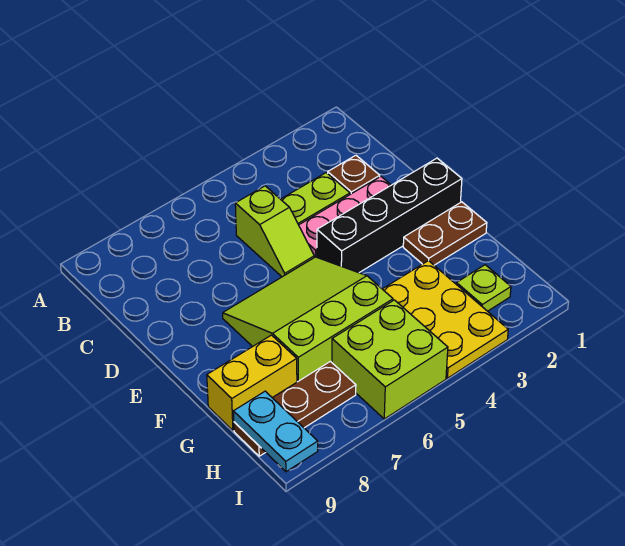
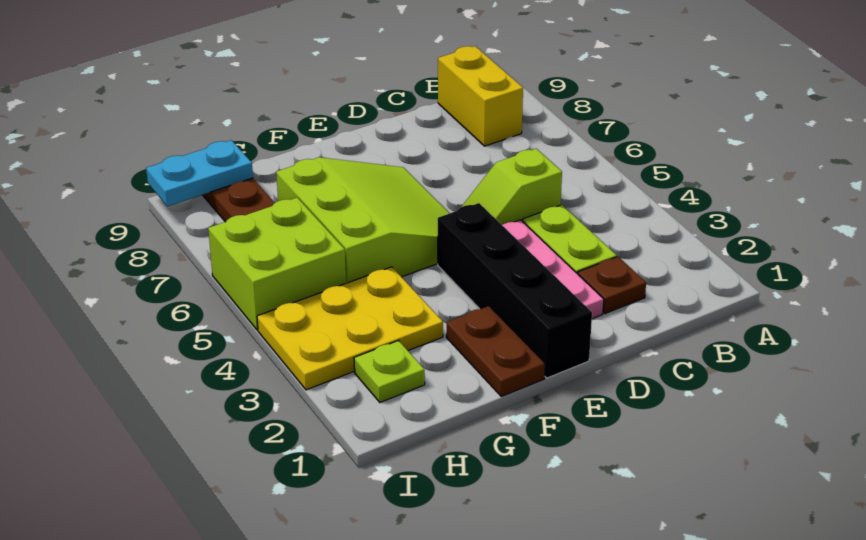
yellow 1x2 brick [207,335,297,431] -> yellow 1x2 brick moved to [438,46,523,146]

